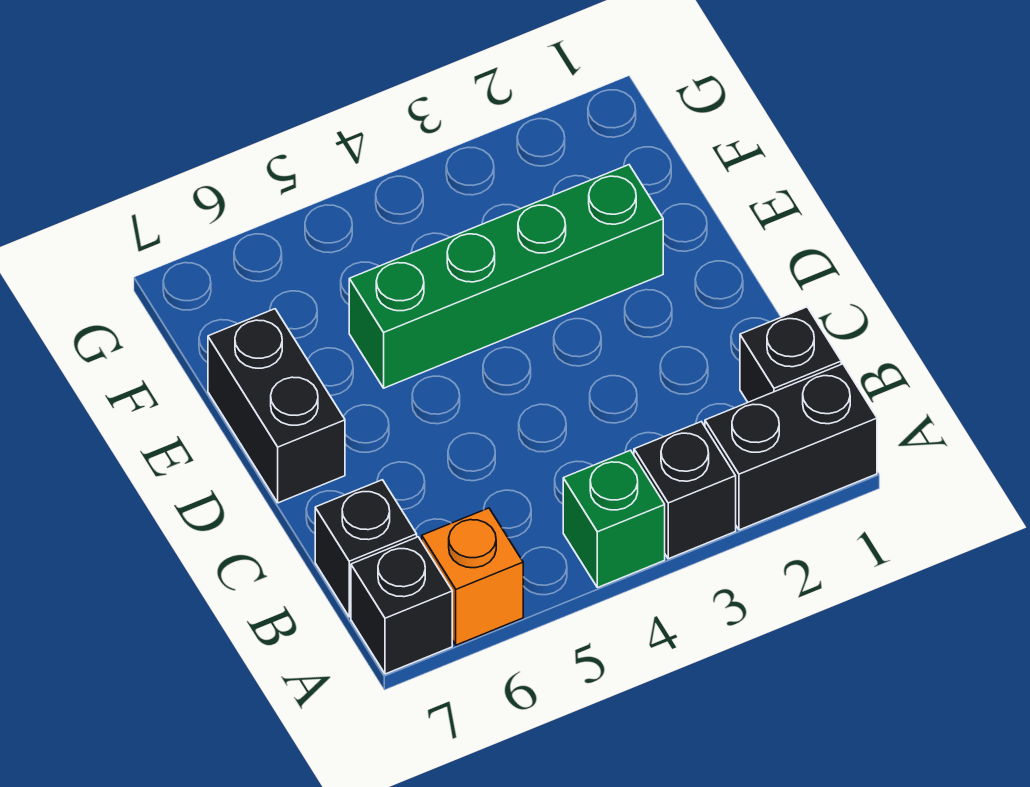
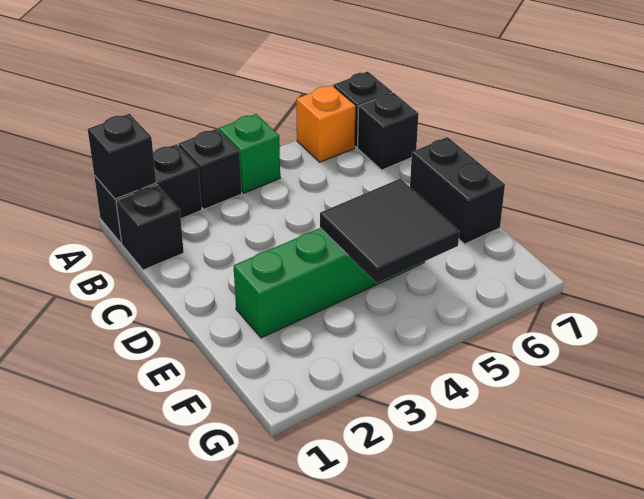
none -> black 1x1 brick [88,114,156,199]
none -> black 2x2 tile [320,179,459,283]

